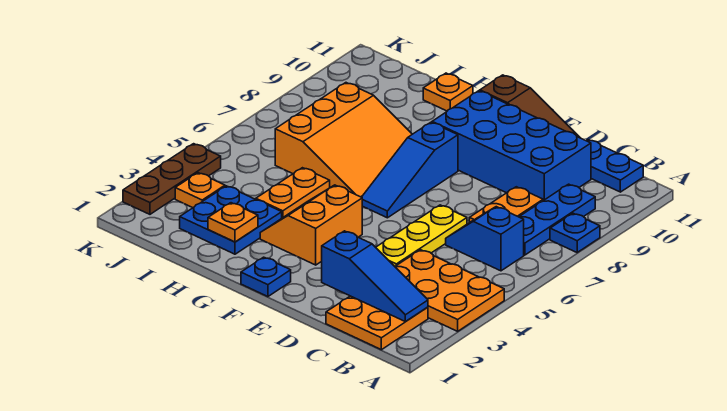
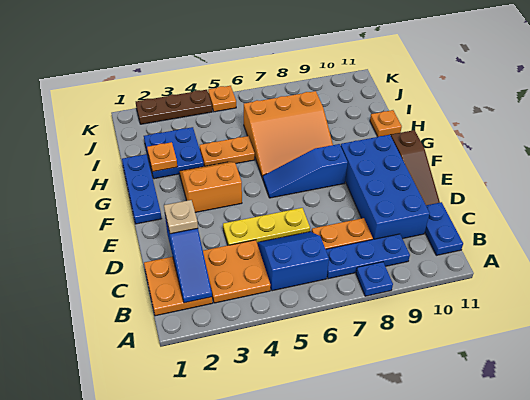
orange 2x3 plate [395,250,504,331] -> orange 2x2 plate [203,240,270,303]
blue 1x2 slope [446,207,524,271] -> blue 2x2 slope [257,232,329,291]
none -> tan 1x1 plate [164,200,198,234]
blue 1x1 plate [241,257,291,297] -> blue 1x3 plate [122,154,161,224]
orange 1x1 plate [175,173,225,208] -> orange 1x1 plate moved to [208,86,236,112]

